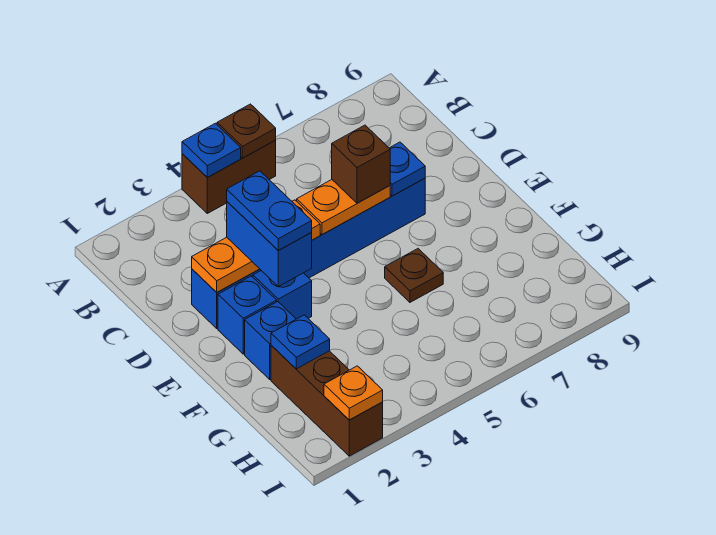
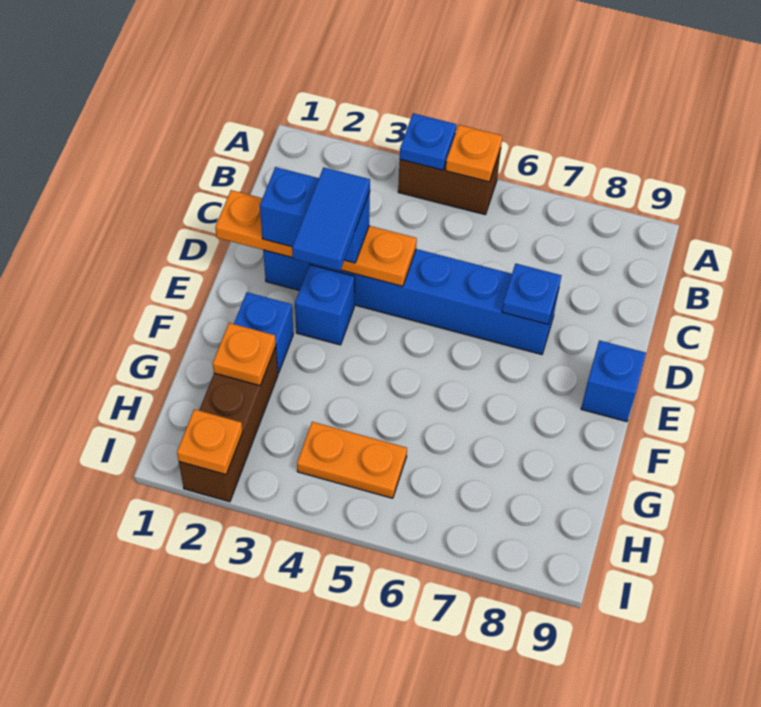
brown 1x1 plate [217,104,276,158] -> orange 1x1 plate [446,125,502,182]
orange 1x3 plate [192,200,320,292] -> orange 1x4 plate [215,190,417,286]
blue 1x2 brick [227,202,312,287] -> blue 1x2 brick turned to [260,167,370,263]
blue 1x2 plate [227,171,312,250] -> blue 1x2 tile [292,167,370,271]
orange 1x2 plate [297,180,390,235] -> orange 1x2 plate moved to [297,422,407,498]
brown 1x1 brick [332,125,390,203] -> none
blue 1x1 brick [218,276,277,354] -> blue 1x1 brick moved to [581,340,646,422]
brown 1x1 plate [385,249,443,302] -> none
blue 1x1 plate [271,315,330,369] -> orange 1x1 plate [213,323,276,386]

